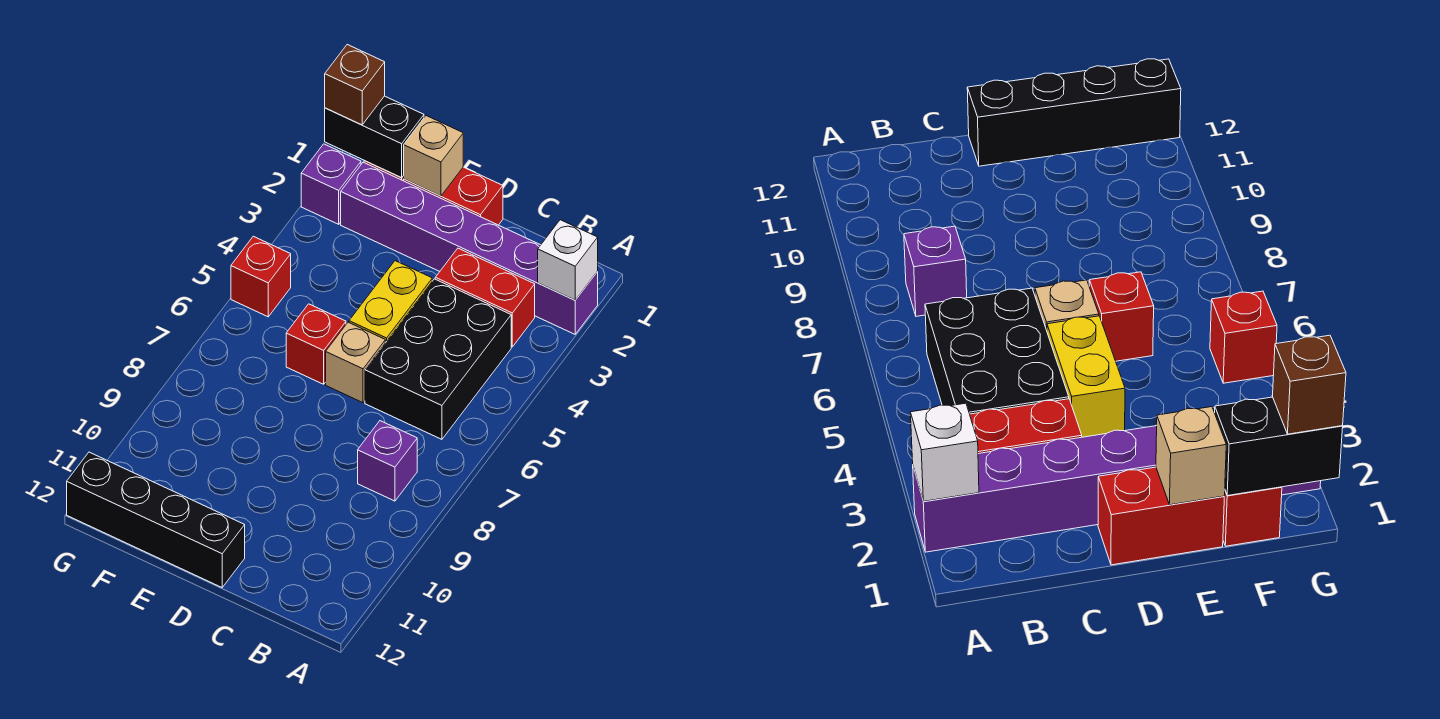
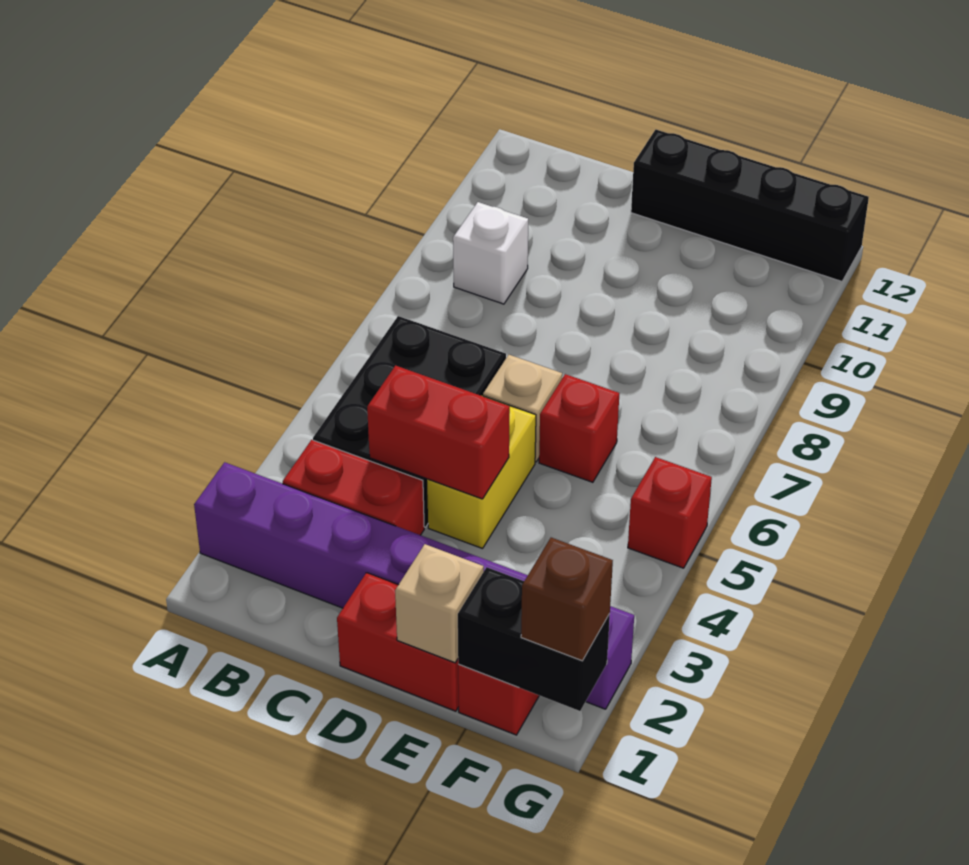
white 1x1 brick [538,220,598,300] -> white 1x1 brick moved to [453,202,528,304]
purple 1x1 brick [358,421,417,501] -> none
none -> red 1x2 brick [367,366,510,499]

